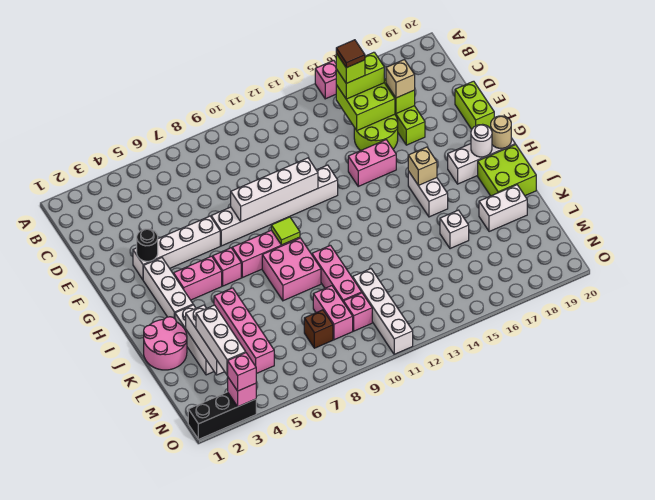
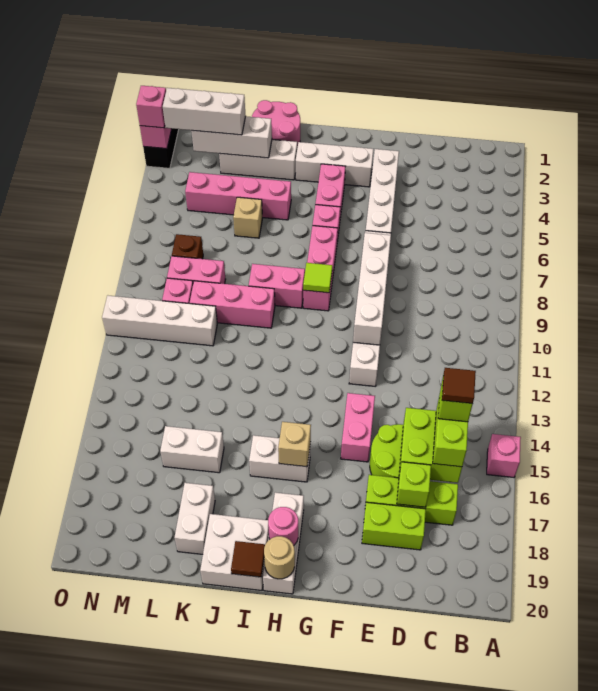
tan 1x1 brick [386,60,415,98] -> tan 1x1 brick moved to [233,197,263,238]
lime 1x2 brick [455,81,494,129] -> lime 1x2 brick moved to [362,502,426,550]
black 1x1 round brick [137,229,158,261] -> none
white 1x1 round brick [471,124,492,157] -> pink 1x1 round brick [268,507,298,546]
pink 2x2 brick [262,238,321,301] -> pink 1x2 brick [249,264,305,308]
lime 2x2 brick [478,144,536,196] -> white 2x2 brick [200,514,269,590]
none -> brown 1x1 tile [231,541,265,577]
white 1x1 brick [440,210,469,249] -> white 1x2 brick [160,426,224,473]

